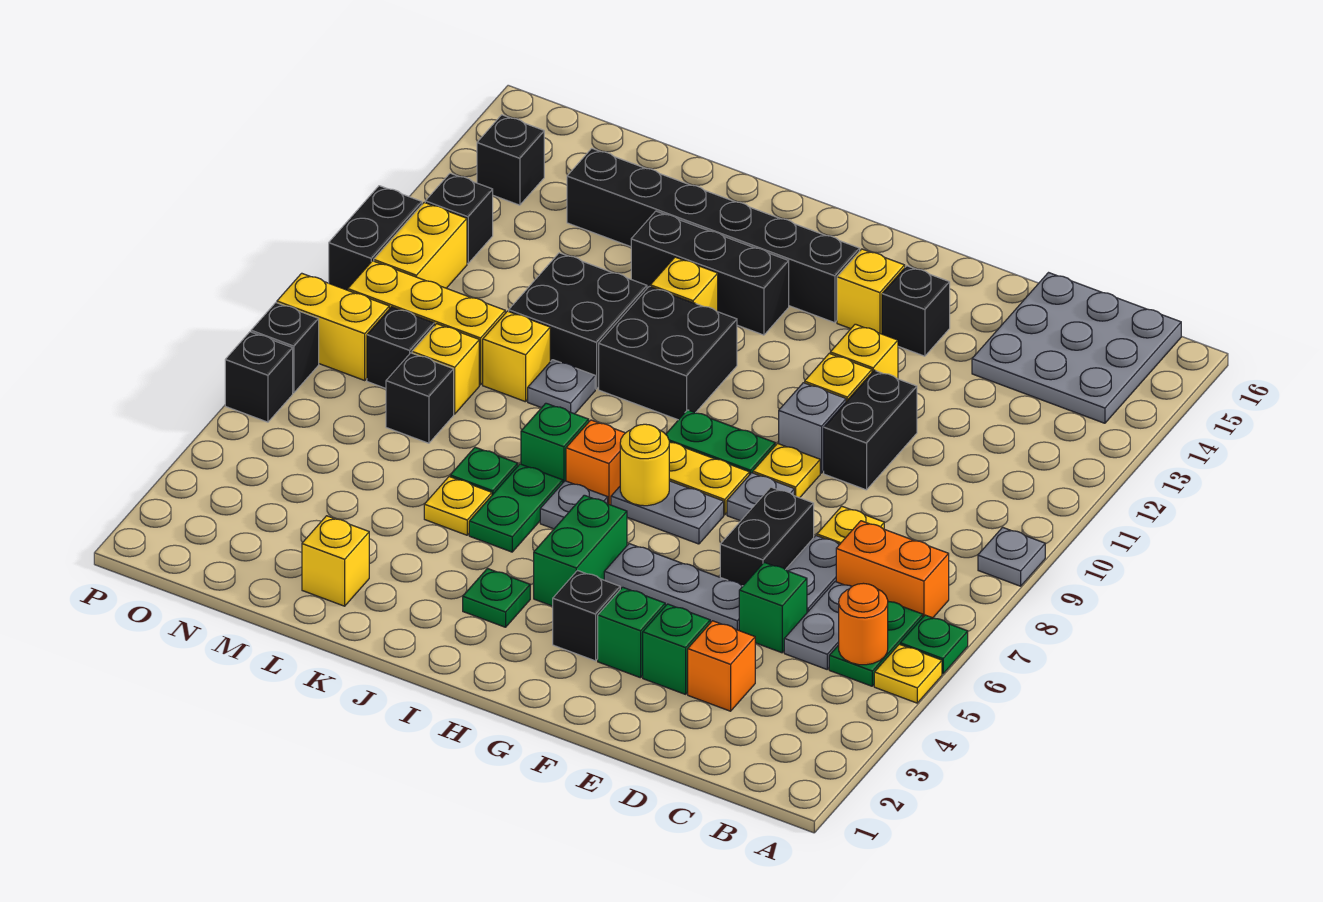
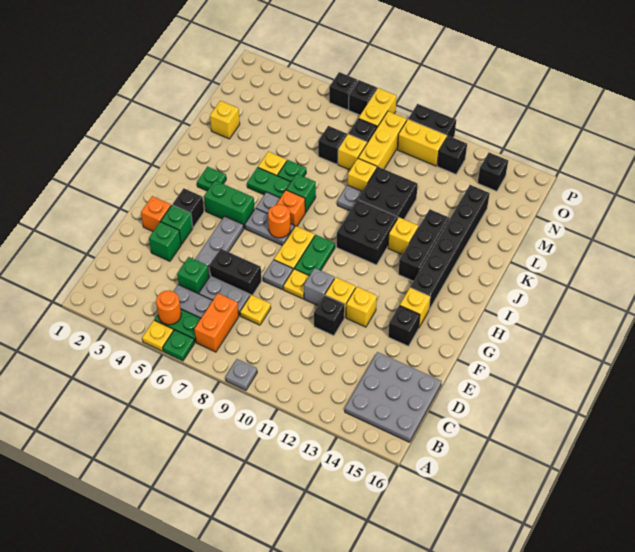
orange 1x1 brick [688,621,755,711] -> orange 1x1 brick moved to [141,196,171,231]
black 1x2 brick [824,370,917,490] -> black 1x1 brick [314,295,345,336]
grey 1x2 plate [611,481,724,544] -> grey 1x2 plate turned to [245,208,294,246]
yellow 1x1 round brick [620,424,669,506] -> orange 1x1 round brick [268,204,290,238]

